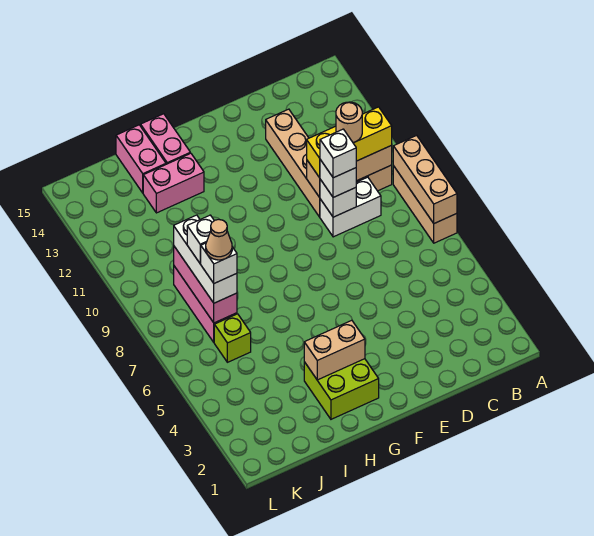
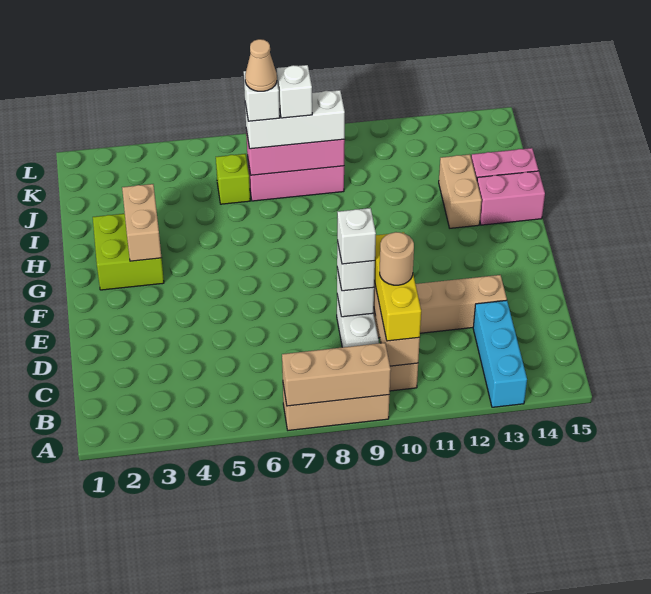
none -> cyan 1x3 brick [473,300,527,407]
pink 1x2 brick [143,153,204,213] -> tan 1x2 brick [439,154,482,228]

